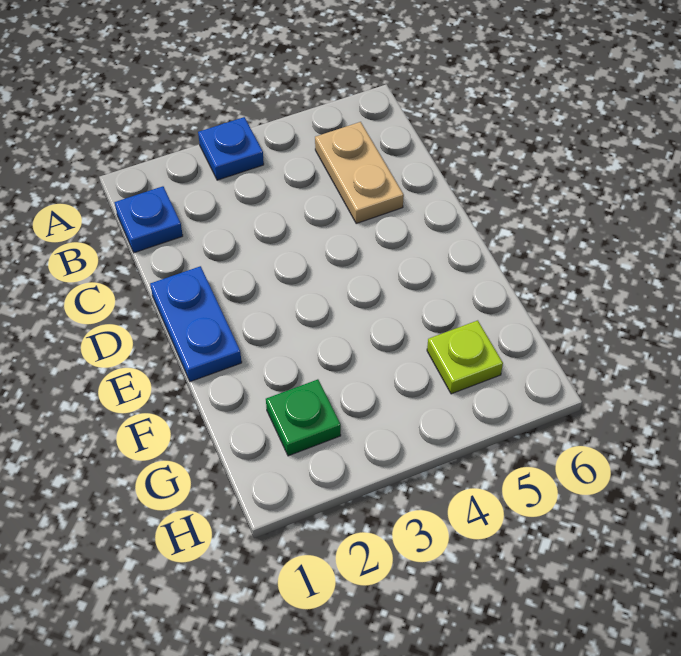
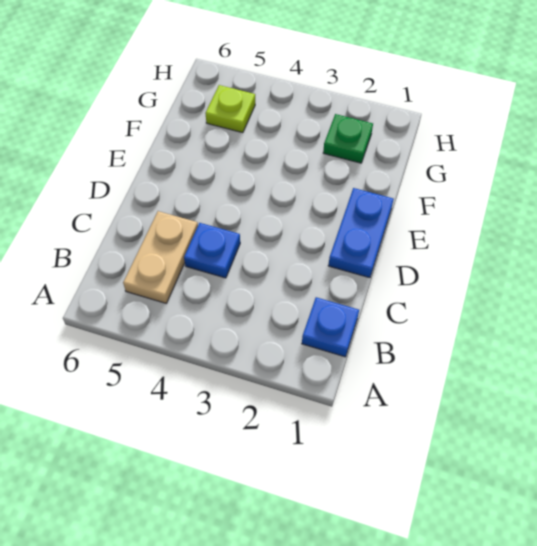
blue 1x1 plate [198,117,264,180] -> blue 1x1 plate moved to [184,223,240,278]

